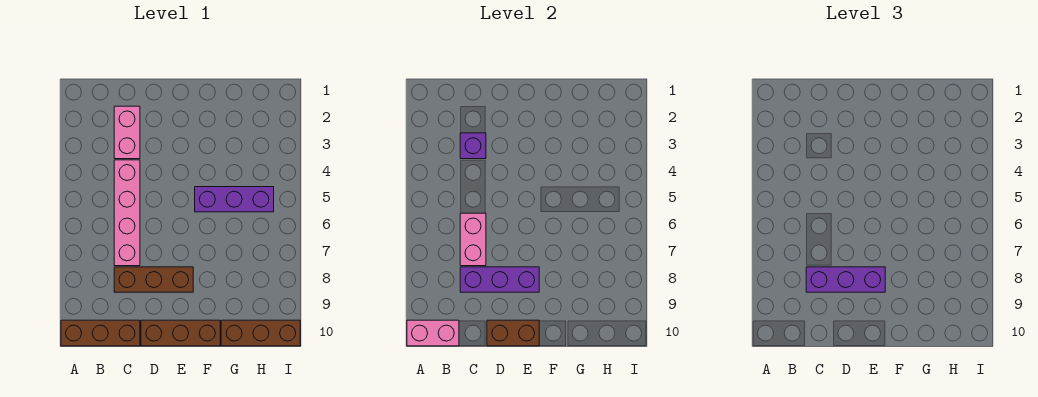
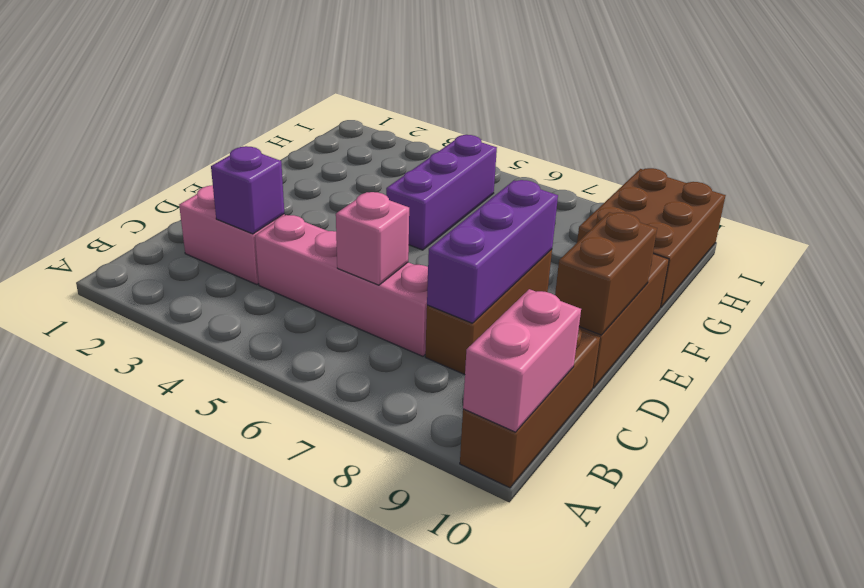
pink 1x2 brick [460,213,486,266] -> pink 1x1 brick [336,192,409,285]
purple 1x3 brick [806,267,885,292] -> none
brown 1x3 brick [221,320,300,346] -> brown 2x3 brick [577,168,726,308]

